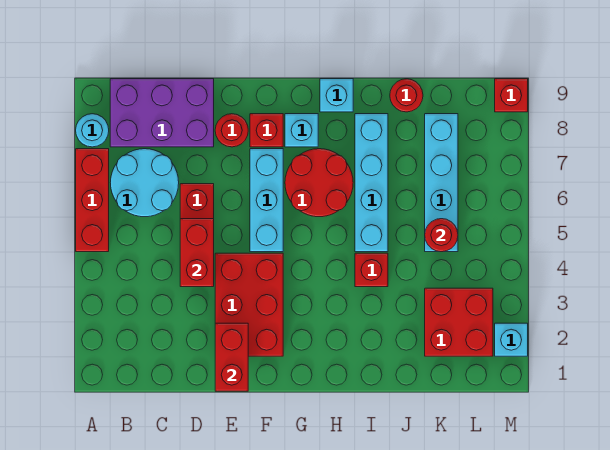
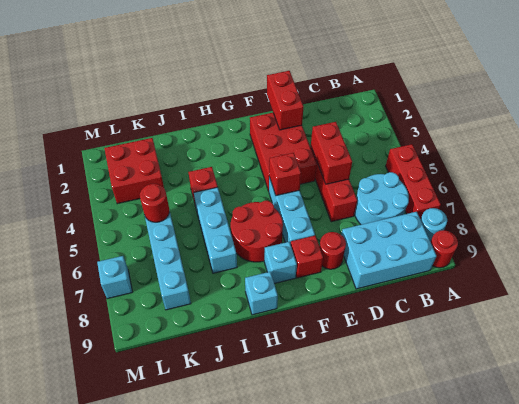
purple 2x3 brick [110,79,214,147] -> cyan 2x3 brick [341,212,437,289]
cyan 1x4 brick [355,114,388,252] -> cyan 1x3 brick [194,187,237,273]
red 1x1 round brick [390,79,423,112] -> red 1x1 round brick moved to [431,230,458,268]
cyan 1x1 brick [495,323,528,356] -> cyan 1x1 brick moved to [97,256,132,299]
red 1x1 brick [495,79,528,112] -> red 1x1 brick moved to [269,153,301,196]

